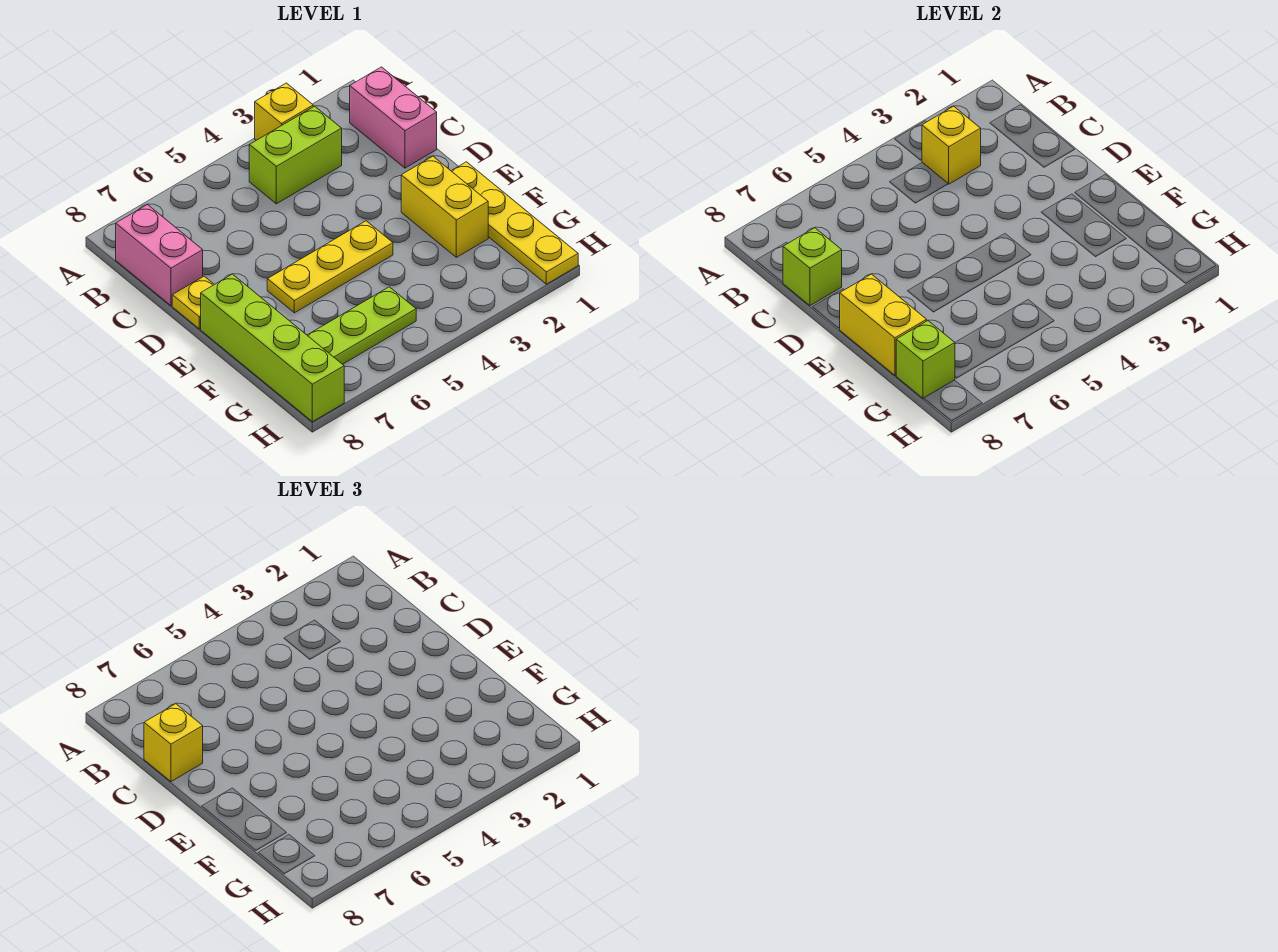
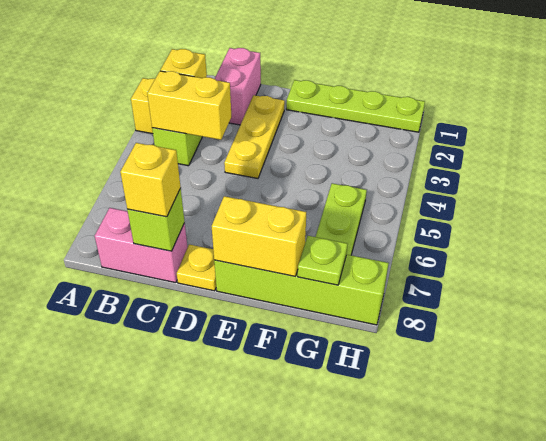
pink 1x2 brick [350,67,437,168] -> pink 1x2 brick turned to [215,48,261,125]
yellow 1x4 plate [451,162,578,284] -> lime 1x4 plate [286,80,425,132]
yellow 1x2 brick [401,156,488,257] -> yellow 1x2 brick moved to [147,71,231,140]
yellow 1x3 plate [267,221,393,313] -> yellow 1x3 plate moved to [224,95,285,178]
lime 1x1 brick [896,321,955,399] -> lime 1x1 plate [298,236,347,285]

